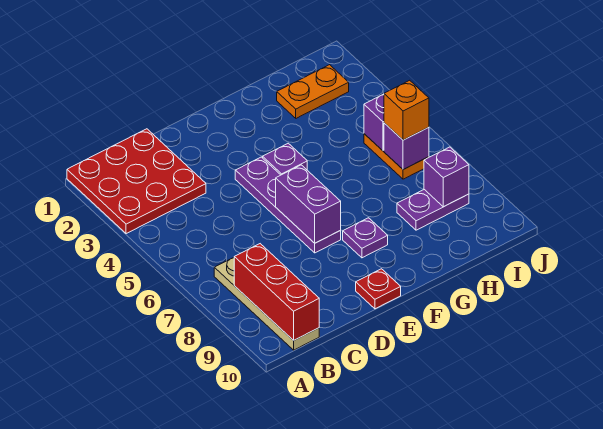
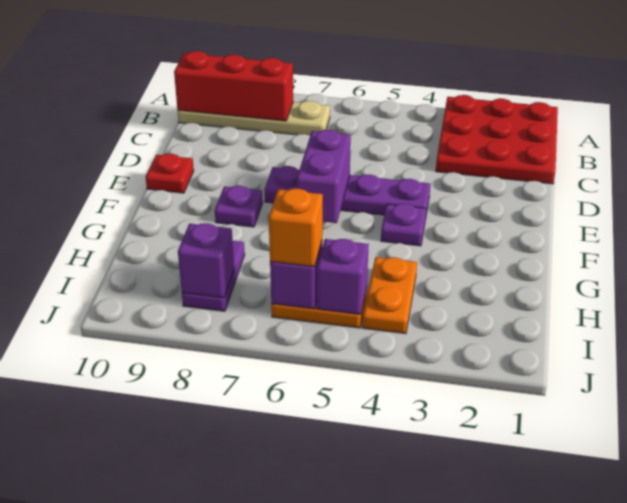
purple 1x2 brick [276,165,341,243] -> purple 1x2 brick turned to [297,130,351,223]
orange 1x2 plate [277,65,349,118] -> orange 1x2 plate moved to [362,257,417,334]

